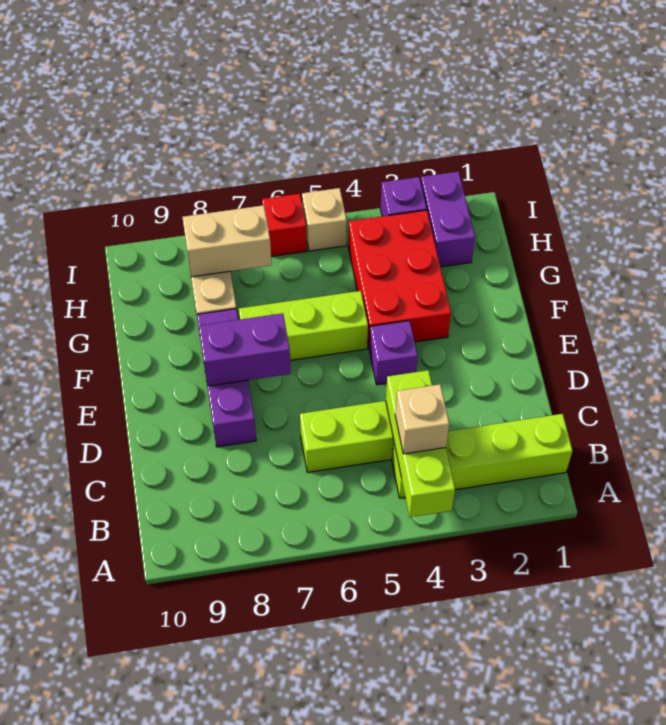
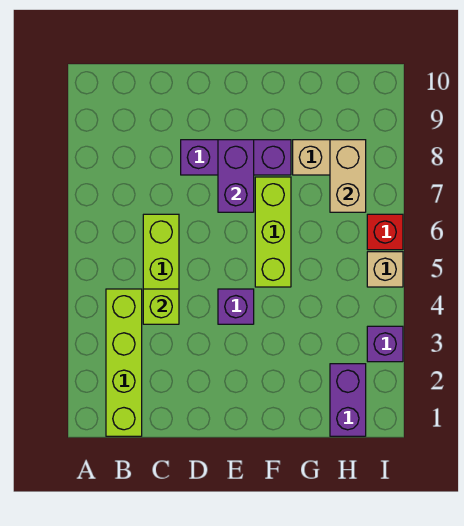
lime 1x3 brick [386,370,455,517] -> lime 1x1 brick [143,289,179,324]
tan 1x1 brick [395,384,449,454] -> none
red 2x3 brick [348,210,451,348] -> none
purple 1x2 brick [421,171,475,267] -> purple 1x2 brick turned to [330,364,366,436]

